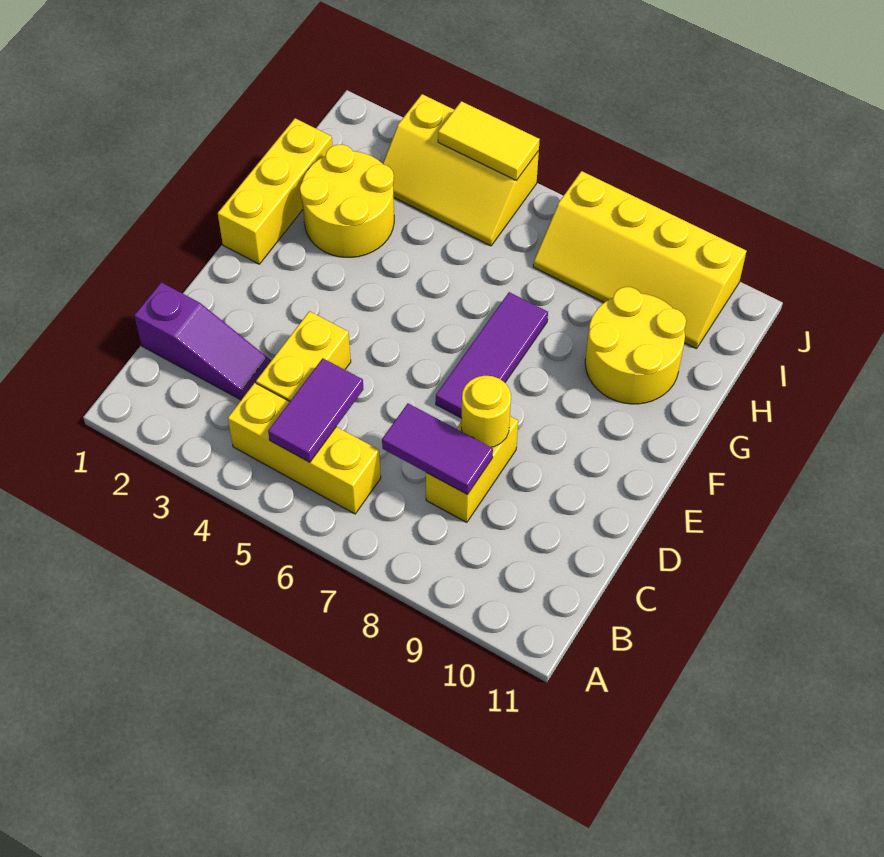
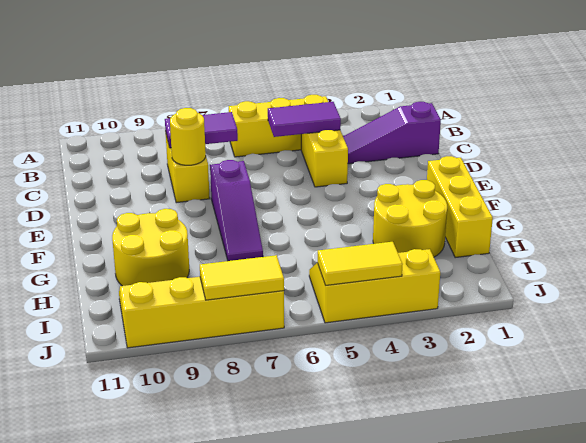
purple 1x2 tile [268,358,363,462] -> purple 1x2 tile turned to [268,102,341,137]
purple 1x3 tile [436,292,548,418] -> purple 1x3 slope [210,160,263,261]
none -> yellow 1x2 tile [200,255,284,300]

